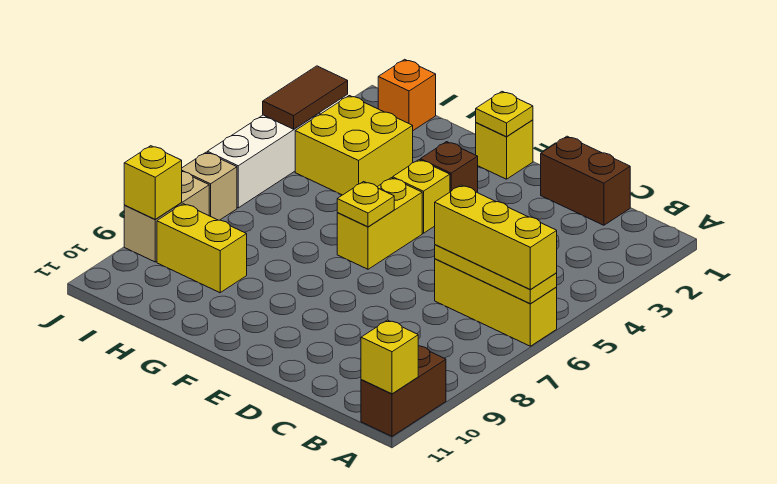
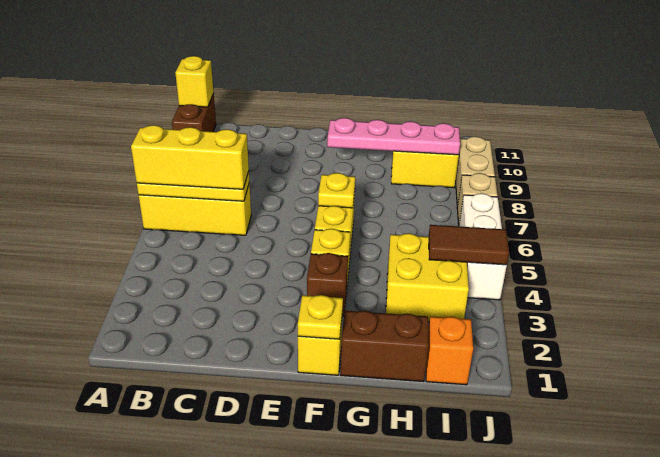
brown 1x2 brick [541,136,630,225] -> brown 1x2 brick moved to [341,311,429,382]
none -> pink 1x4 plate [327,118,460,155]
brown 1x2 tile [263,66,348,129] -> brown 1x2 tile turned to [429,225,509,265]
yellow 1x1 brick [124,146,182,219] -> none

